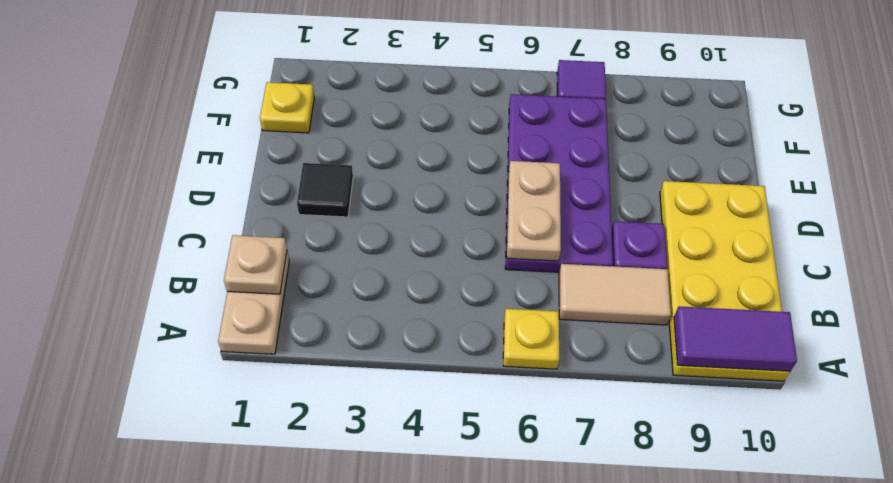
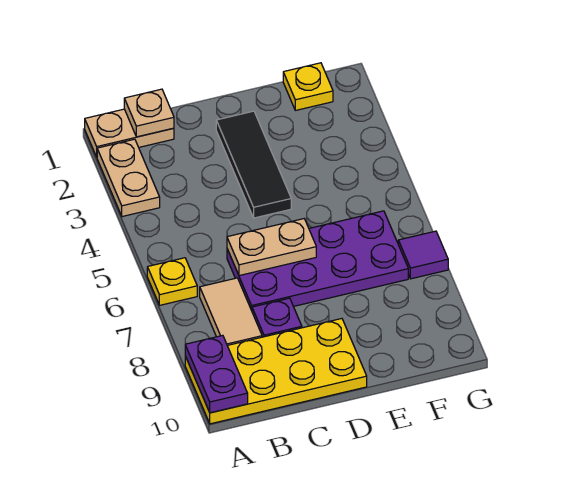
none -> tan 1x2 plate [97,139,160,217]
purple 1x2 tile [674,306,797,371] -> purple 1x2 plate [185,335,248,413]
black 1x1 tile [297,163,353,217] -> black 1x3 tile [216,111,291,218]

